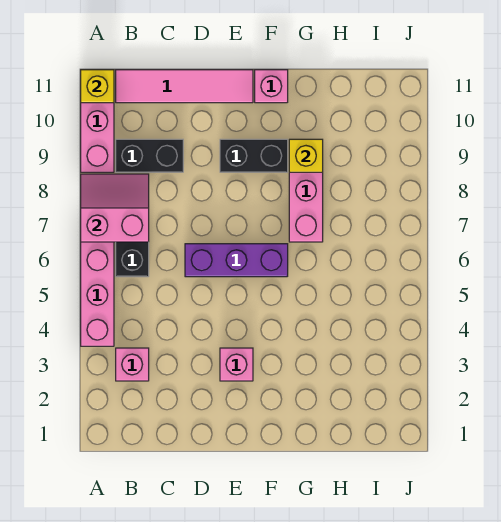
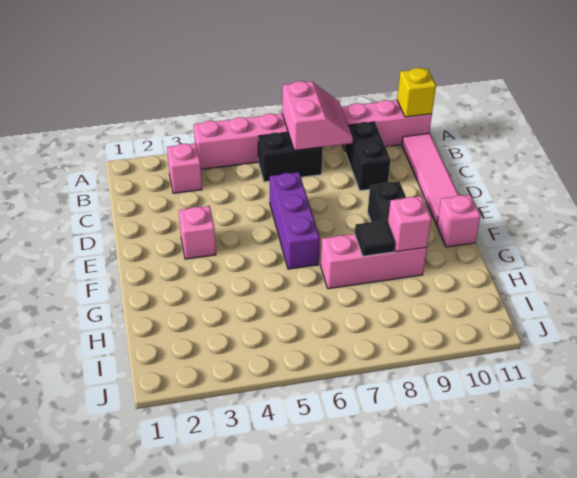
none -> black 1x1 tile [355,220,395,256]
yellow 1x1 brick [289,139,323,172] -> pink 1x1 brick [388,196,431,252]

